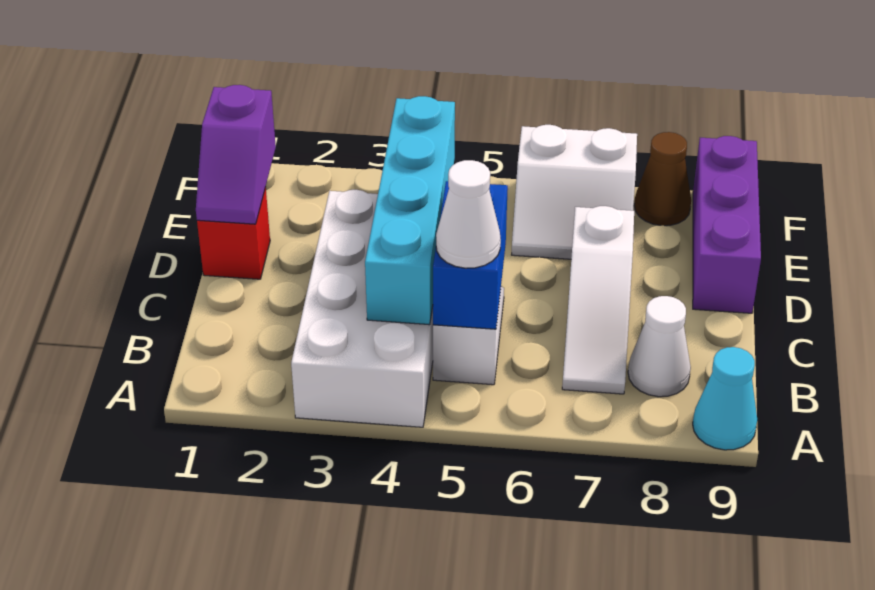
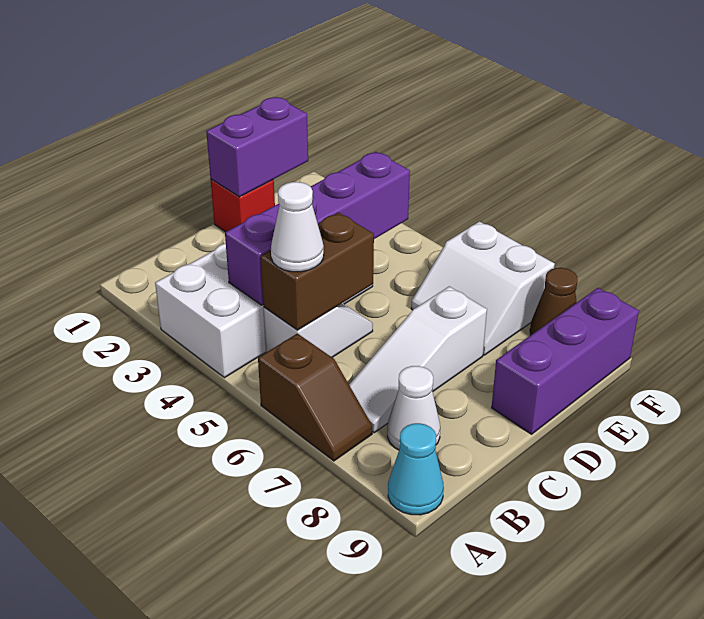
none -> brown 1x2 slope [258,333,372,461]
cyan 1x4 brick [365,96,455,325] -> purple 1x4 brick [225,152,410,305]
blue 1x2 brick [433,181,508,329] -> brown 1x2 brick [260,212,374,330]
purple 1x2 slope [196,85,276,224] -> purple 1x2 brick [206,97,308,197]

